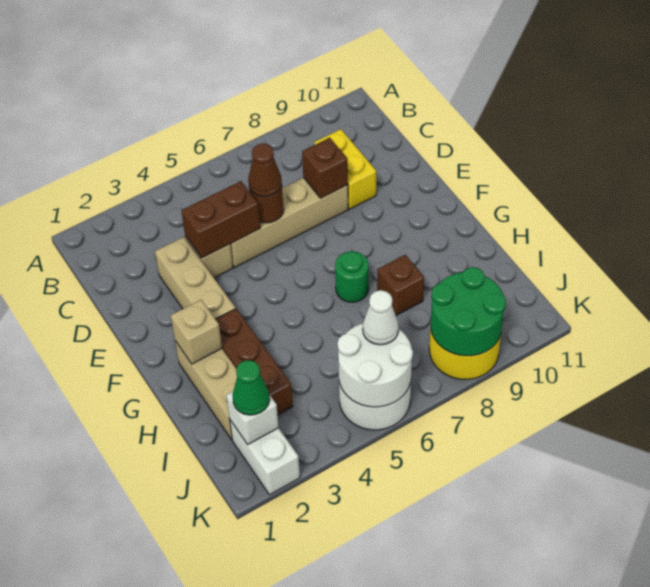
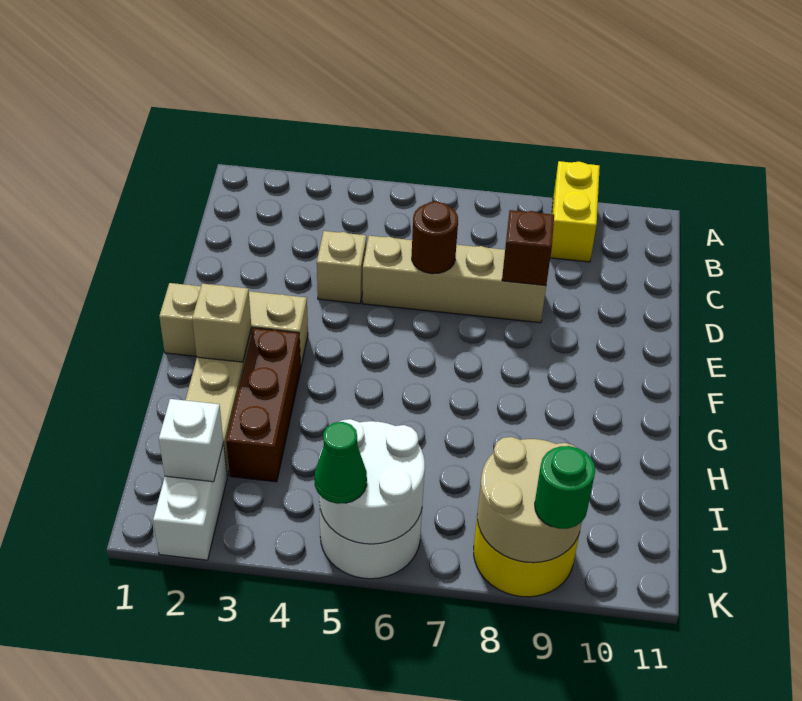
yellow 1x2 brick [314,129,376,209] -> yellow 1x2 brick moved to [550,161,600,262]
tan 1x3 brick [155,237,235,319] -> tan 1x3 brick turned to [159,283,308,366]
brown 1x2 brick [181,181,260,258] -> none
brown 1x1 cone [248,144,282,197] -> none
green 1x1 round brick [335,251,369,302] -> green 1x1 round brick moved to [535,446,595,529]
brown 1x1 brick [377,255,424,316] -> none
green 1x1 cone [233,360,270,415] -> green 1x1 cone moved to [315,422,367,504]
white 1x1 cone [363,290,399,345] -> none
green 2x2 round brick [431,267,506,356] -> tan 2x2 round brick [477,437,582,563]

